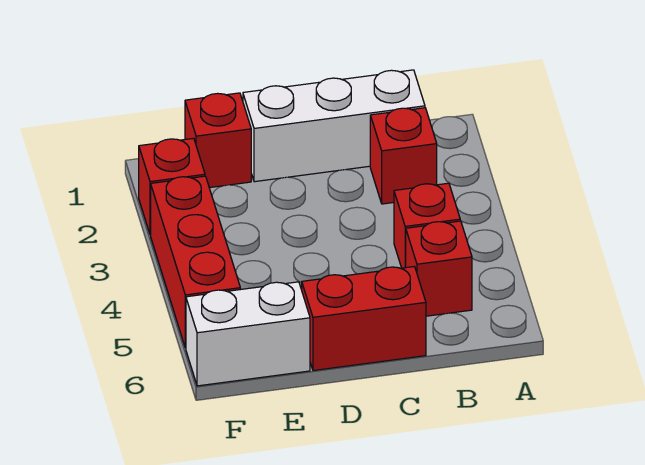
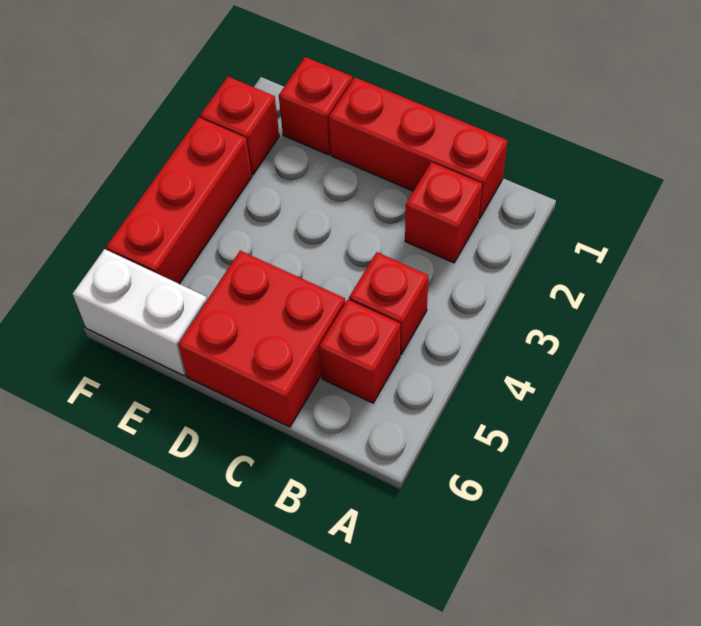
white 1x3 brick [243,70,425,182] -> red 1x3 brick [329,78,507,219]
red 1x2 brick [302,267,426,371] -> red 2x2 brick [178,251,345,427]

